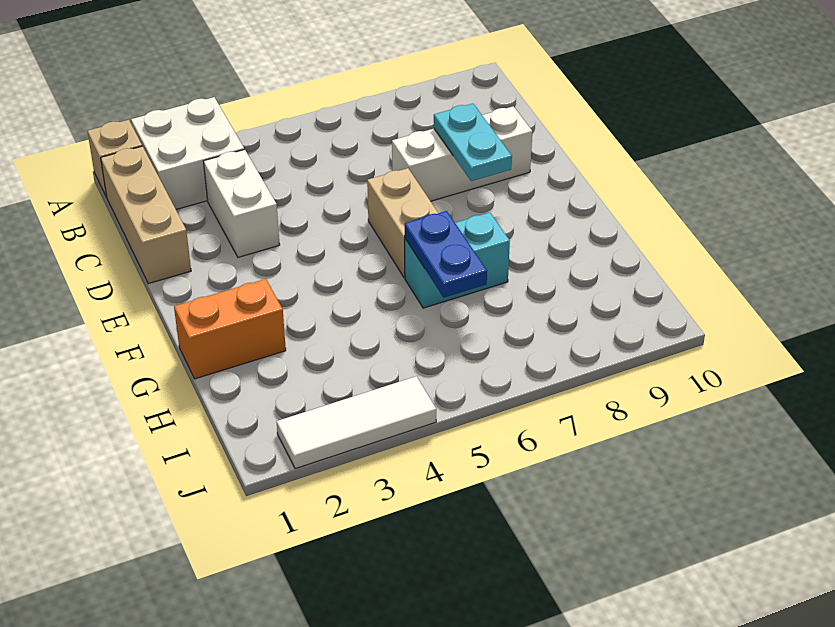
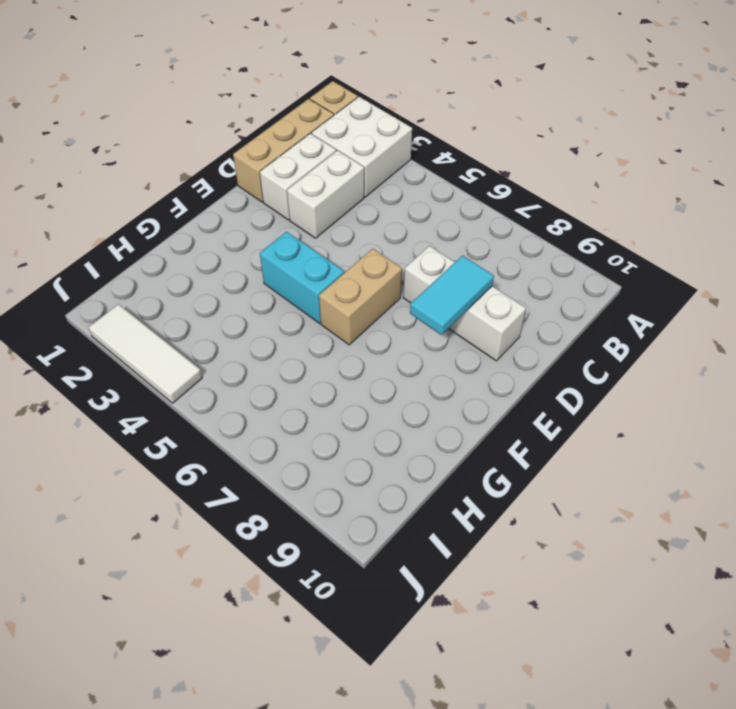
none -> white 1x2 brick [260,133,336,220]
cyan 1x2 plate [434,104,512,181] -> cyan 1x2 tile [410,256,494,335]
orange 1x2 brick [174,279,286,379] -> none
cyan 1x2 brick [405,212,510,308] -> cyan 1x2 brick moved to [260,232,344,323]
blue 1x2 plate [405,211,487,297] -> none

